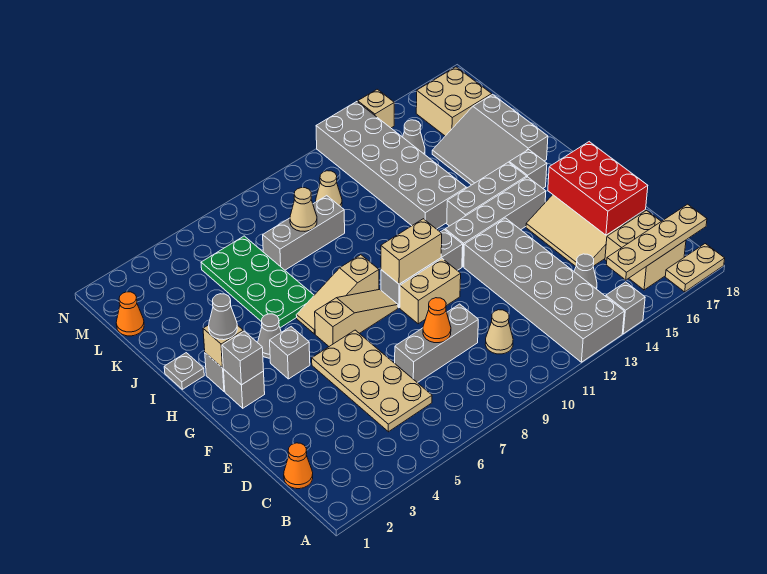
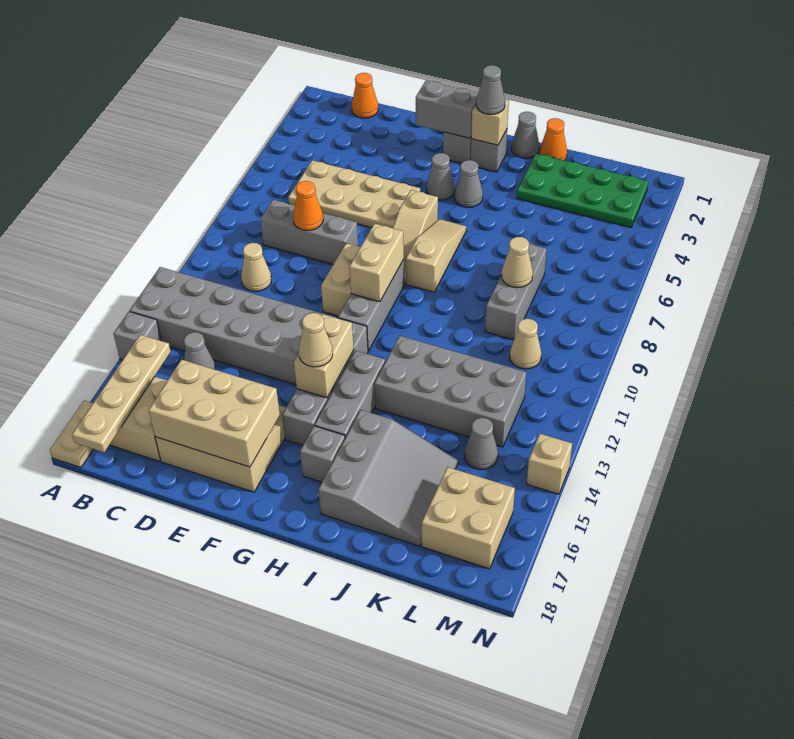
grey 1x3 brick [395,304,478,383] -> grey 1x3 brick turned to [260,200,358,264]
red 2x3 brick [548,142,648,235] -> tan 2x3 brick [149,360,280,467]
grey 1x1 brick [222,331,264,385] -> grey 1x2 brick [416,81,478,138]
grey 1x1 brick [270,327,310,379] -> grey 1x1 cone [426,153,455,200]
none -> tan 1x2 brick [294,314,354,398]
none -> tan 1x1 cone [299,313,333,367]
grey 1x1 plate [164,353,204,389] -> grey 1x1 cone [511,112,539,158]
green 2x4 plate [201,236,314,328] -> green 2x4 plate moved to [517,154,648,228]
grey 2x6 brick [316,102,466,229] -> grey 2x4 brick [374,336,526,447]
grey 3x3 slope [432,94,548,185] -> grey 3x3 slope turned to [318,410,458,546]
orange 1x1 cone [116,292,144,336] -> orange 1x1 cone moved to [539,118,567,160]

